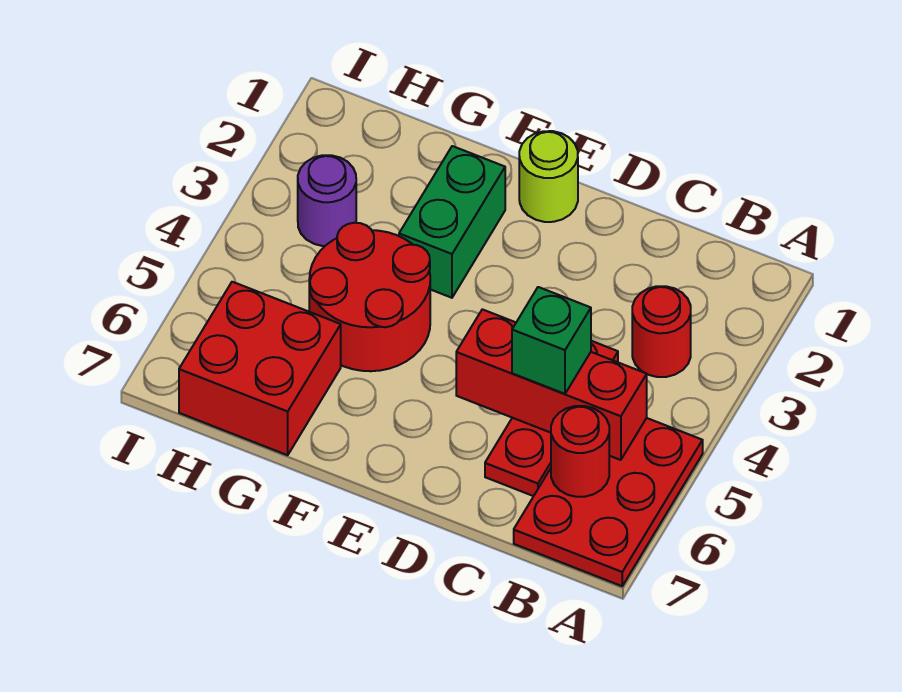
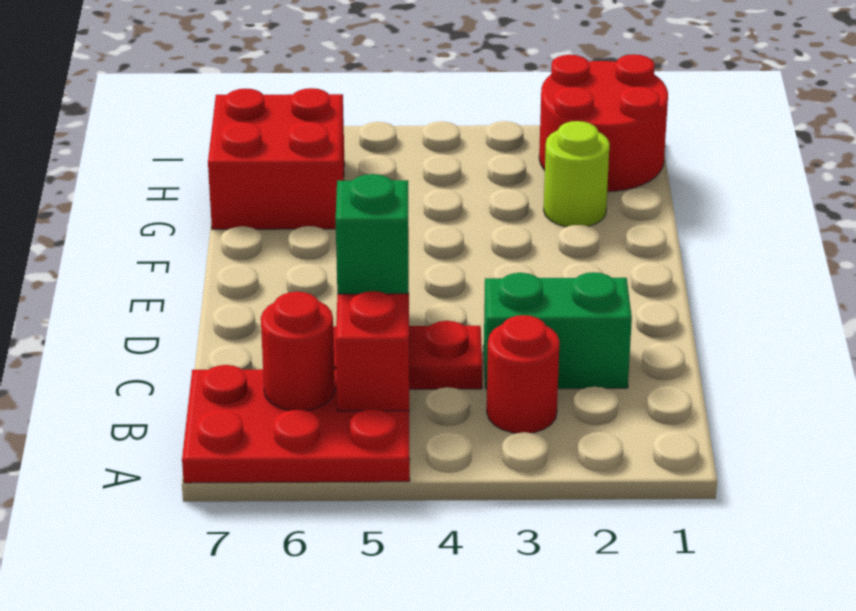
lime 1x1 round brick [519,131,578,222] -> lime 1x1 round brick moved to [544,121,610,227]
green 1x2 brick [399,146,505,298] -> green 1x2 brick moved to [484,272,632,389]
red 2x2 round brick [309,223,430,371] -> red 2x2 round brick moved to [539,54,668,192]
purple 1x1 round brick [298,155,356,246] -> none

